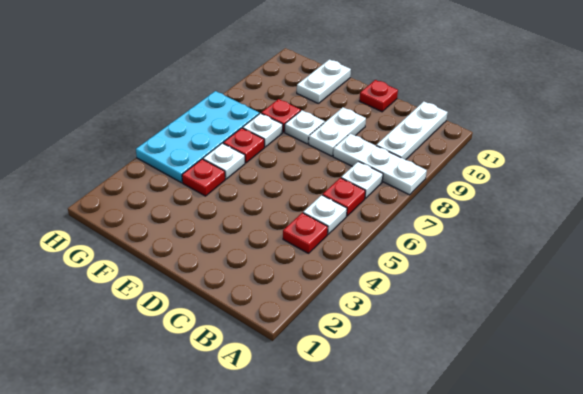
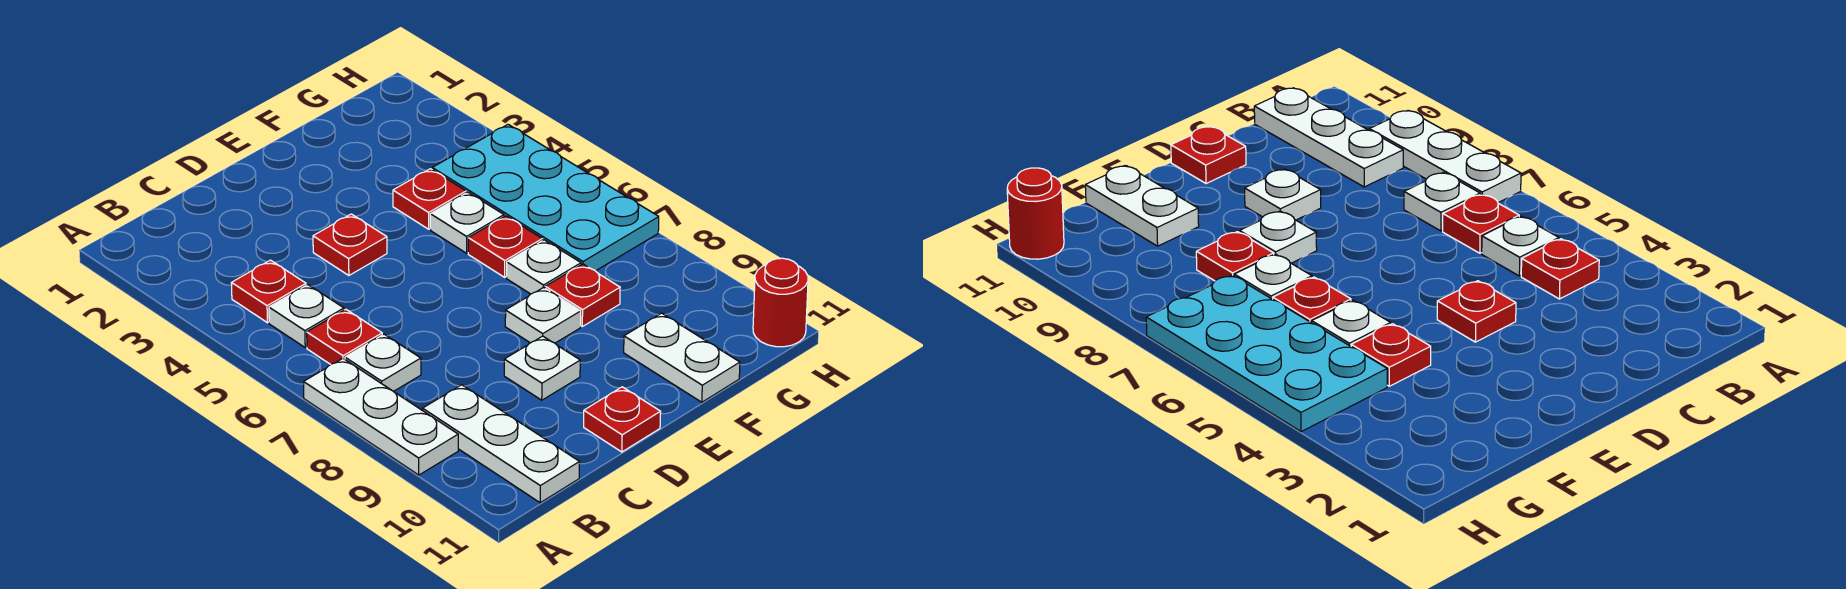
white 1x3 plate [333,133,427,195] -> white 1x3 plate turned to [304,359,458,475]
none -> red 1x1 plate [313,214,387,275]
white 1x2 plate [309,107,366,156] -> white 1x1 plate [504,336,580,400]
none -> red 1x1 round brick [753,258,808,347]

